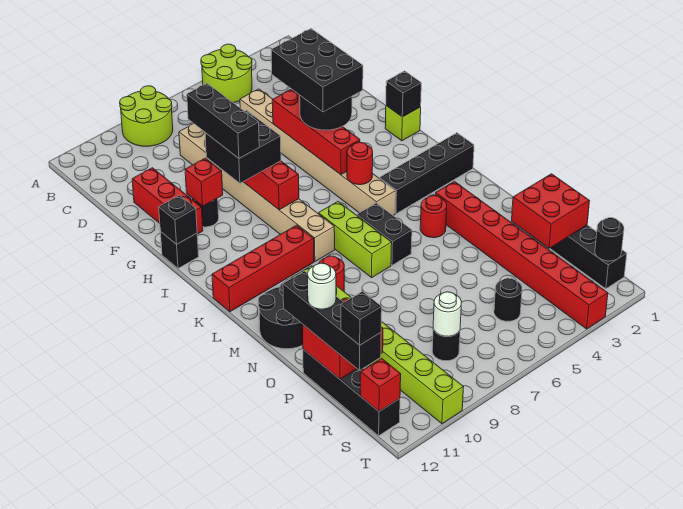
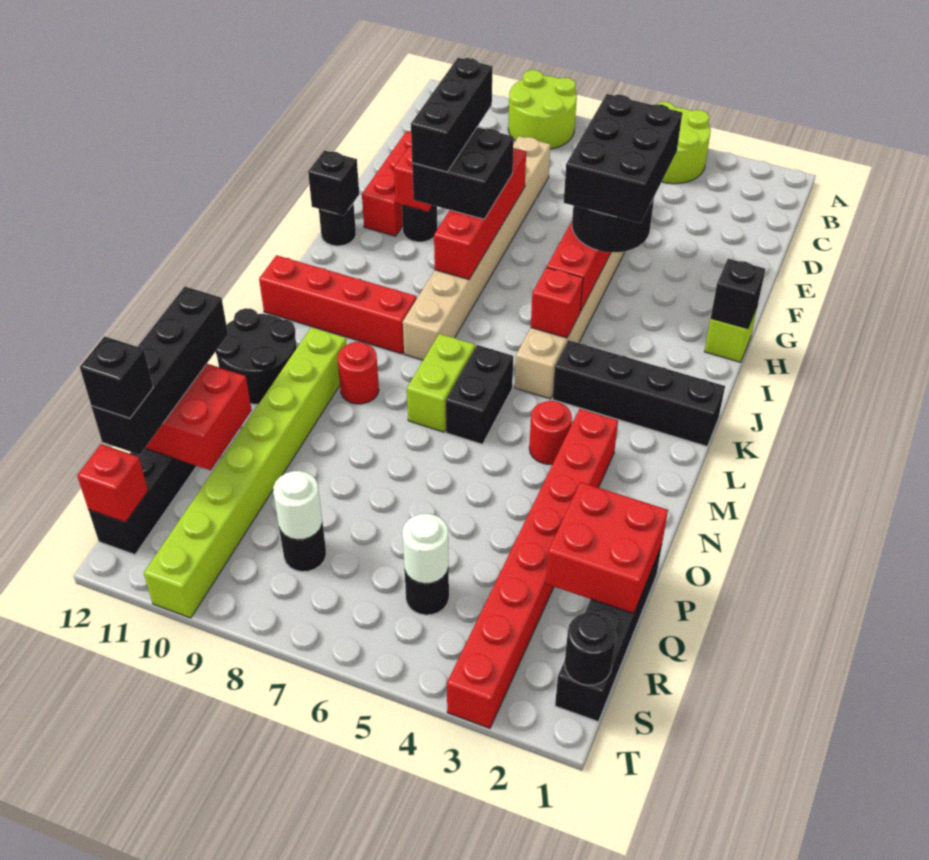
black 1x1 brick [161,232,199,268] -> black 1x1 round brick [319,203,356,246]
red 1x1 round brick [347,142,373,185] -> red 1x1 brick [531,267,583,338]
lime 1x3 brick [318,202,392,278] -> lime 1x2 brick [407,334,475,432]
white 1x1 round brick [308,263,336,309] -> white 1x1 round brick moved to [402,514,449,584]

